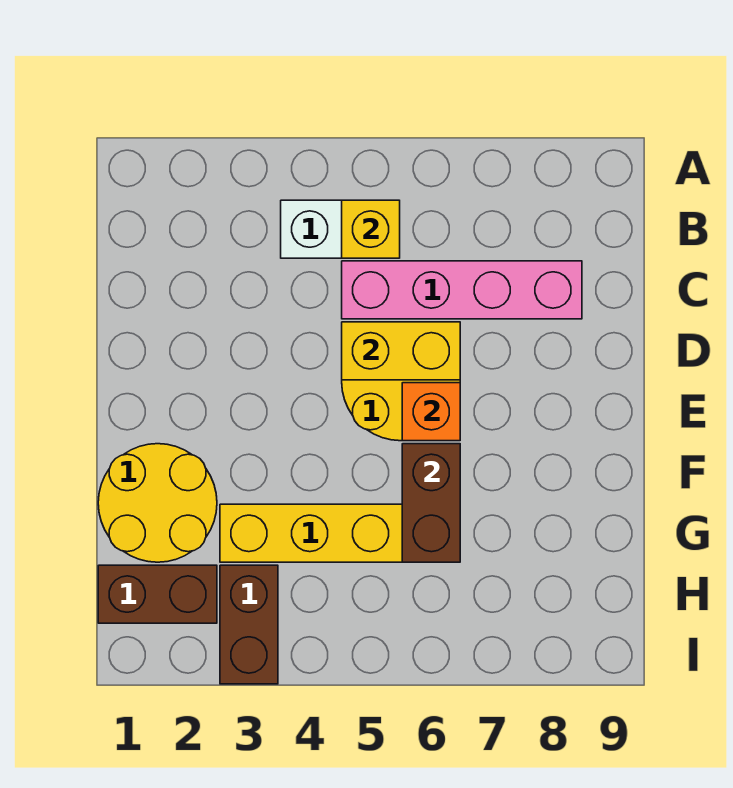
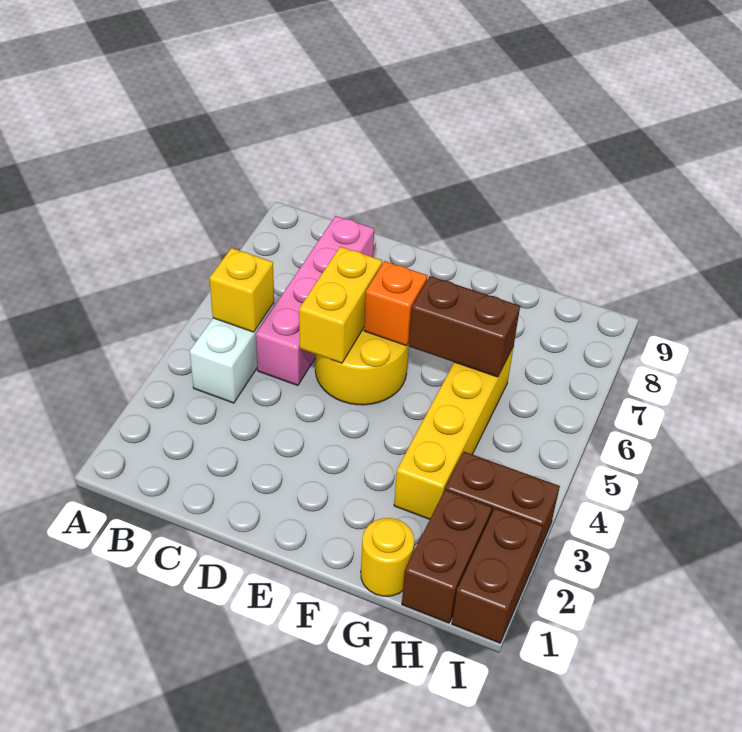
yellow 2x2 round brick [98,444,217,562] -> yellow 1x1 round brick [361,518,414,596]
none -> brown 1x2 brick [452,508,543,643]

